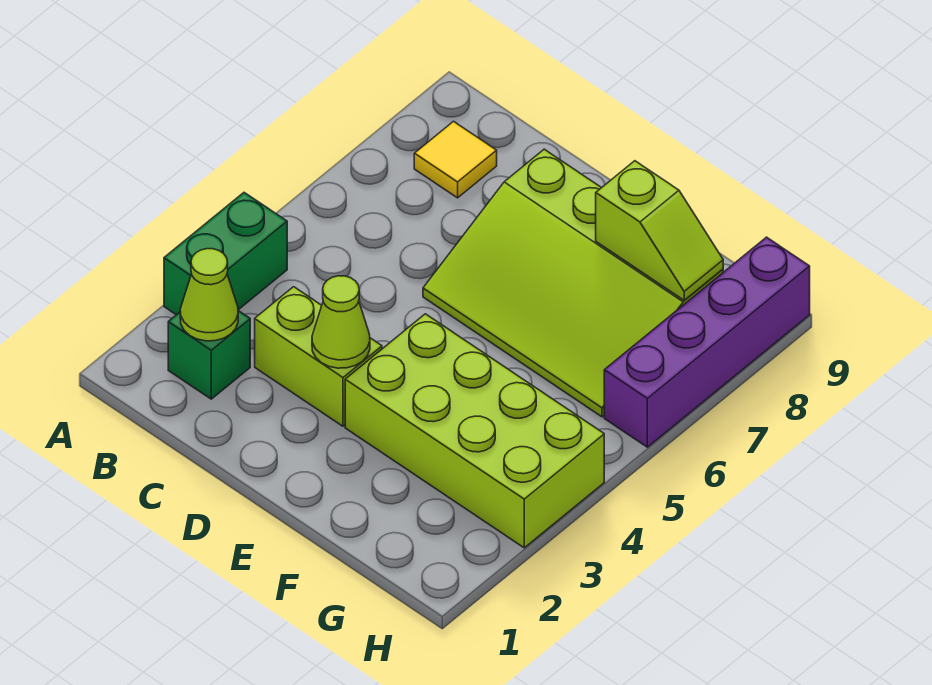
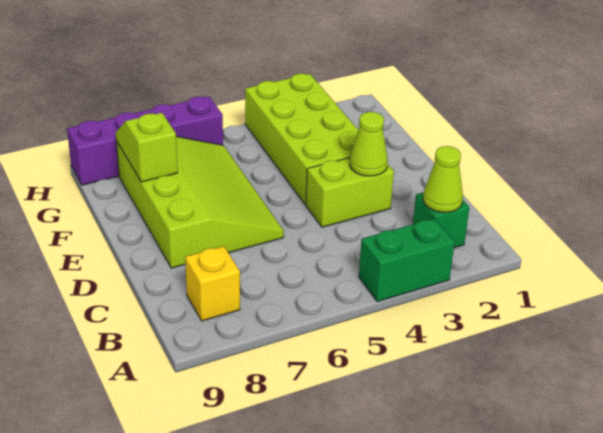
yellow 1x1 tile [414,121,497,198] -> yellow 1x1 brick [185,246,240,321]
lime 1x2 brick [255,287,382,426] -> lime 1x2 brick turned to [306,158,394,227]

